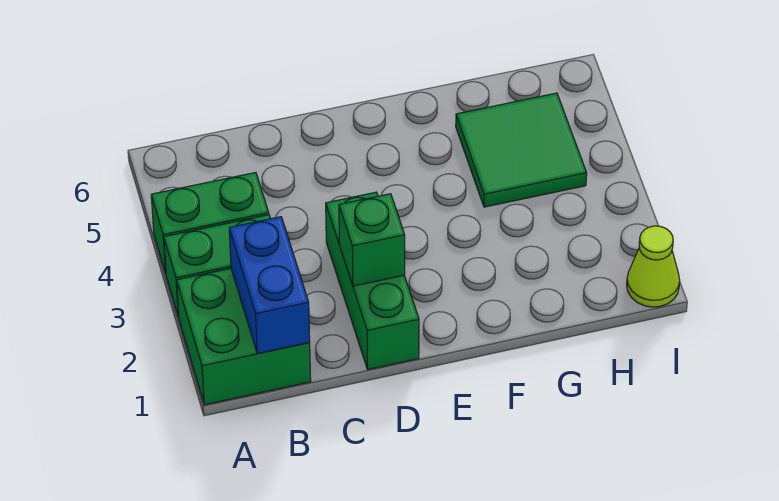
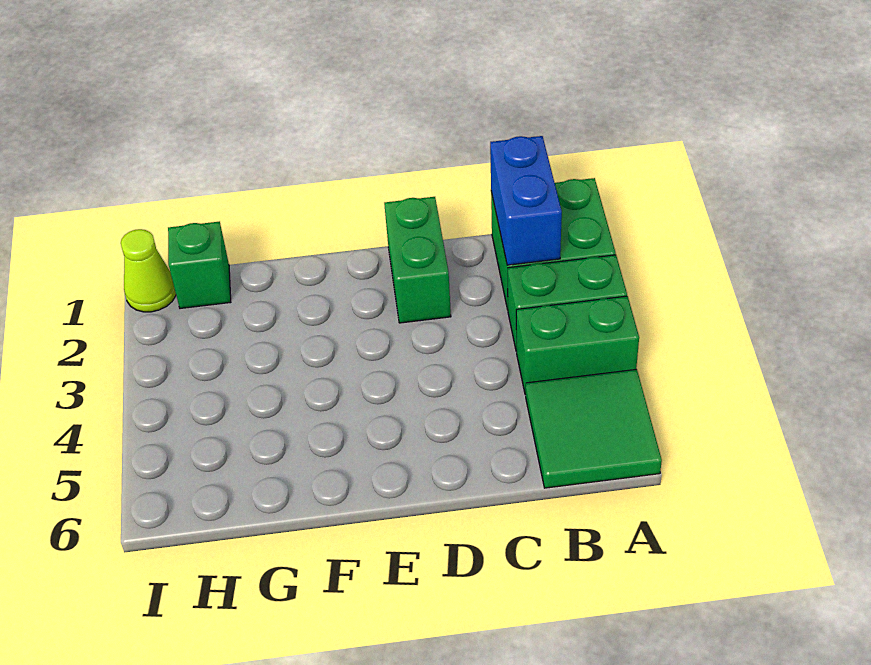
green 1x3 brick [326,192,419,369] -> green 1x2 brick [384,197,451,323]
green 1x1 brick [339,194,405,286] -> green 1x1 brick moved to [168,221,231,308]
green 2x2 tile [456,93,587,207] -> green 2x2 tile moved to [526,369,662,488]

